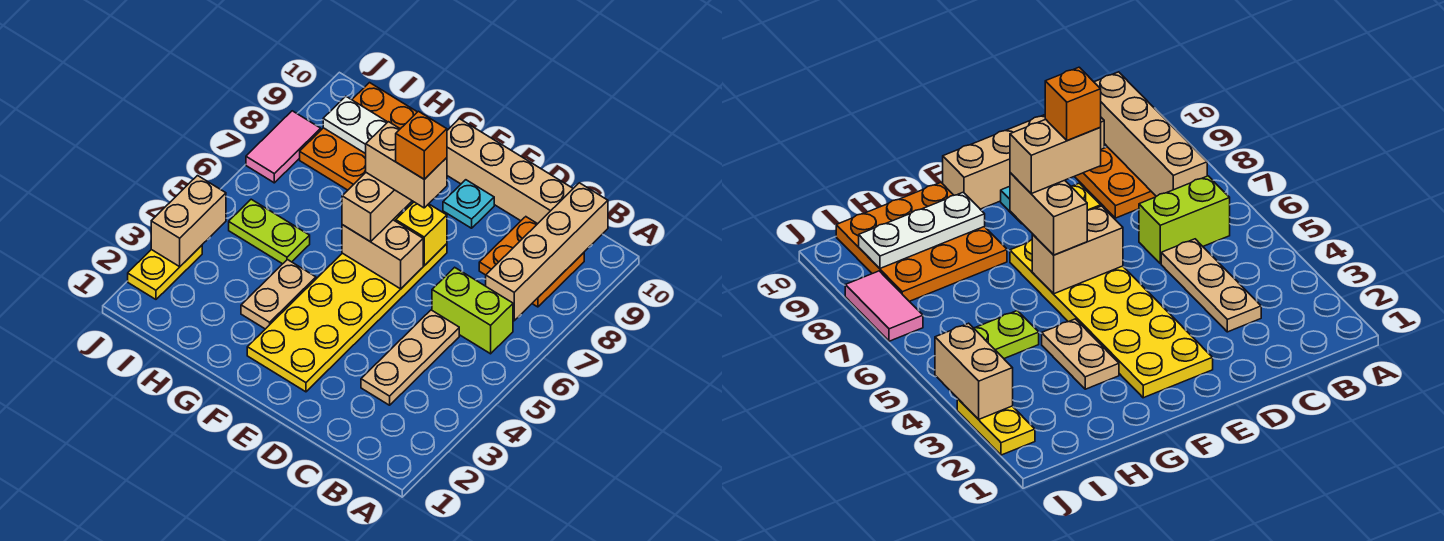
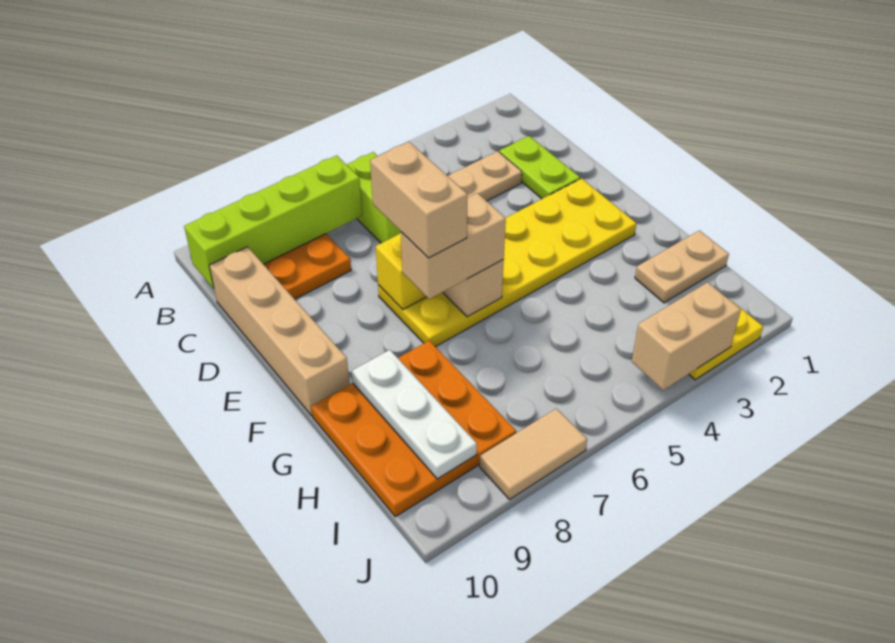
tan 1x4 brick [486,183,608,321] -> lime 1x4 brick [184,156,362,289]
orange 1x1 brick [396,111,447,179] -> none
cyan 1x1 plate [443,180,494,228] -> none
tan 1x2 plate [241,260,316,329] -> tan 1x2 plate moved to [635,231,729,303]
lime 1x2 plate [229,199,310,264] -> lime 1x2 plate moved to [499,136,580,199]
pink 1x2 tile [246,111,321,183] -> tan 1x2 tile [480,409,587,499]

